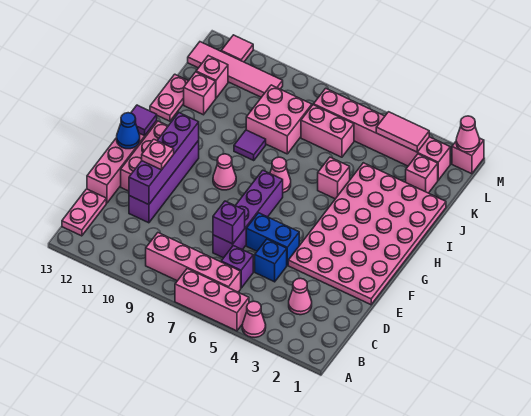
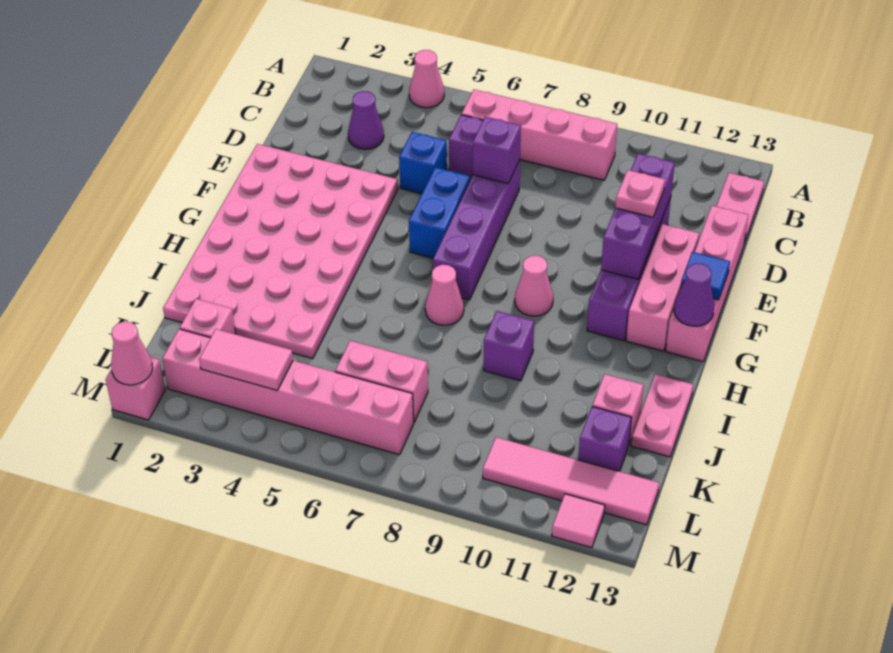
pink 1x3 brick [175,269,249,331] -> none
pink 1x1 cone [289,278,312,315] -> purple 1x1 cone [348,91,384,150]
purple 1x4 brick [129,113,199,205] -> purple 1x3 brick [601,154,675,279]
blue 1x2 brick [246,213,299,265] -> blue 1x2 brick turned to [409,167,470,258]
blue 1x1 cone [117,113,140,149] -> blue 1x1 tile [681,252,730,300]
purple 1x1 tile [131,105,157,136] -> purple 1x1 cone [674,263,714,326]
pink 1x1 brick [318,157,350,199] -> none
purple 1x1 tile [234,130,266,160] -> purple 1x1 brick [484,311,534,381]
pink 2x2 brick [246,85,312,154] -> none
pink 1x1 brick [196,56,228,98] -> purple 1x1 brick [578,407,632,471]

